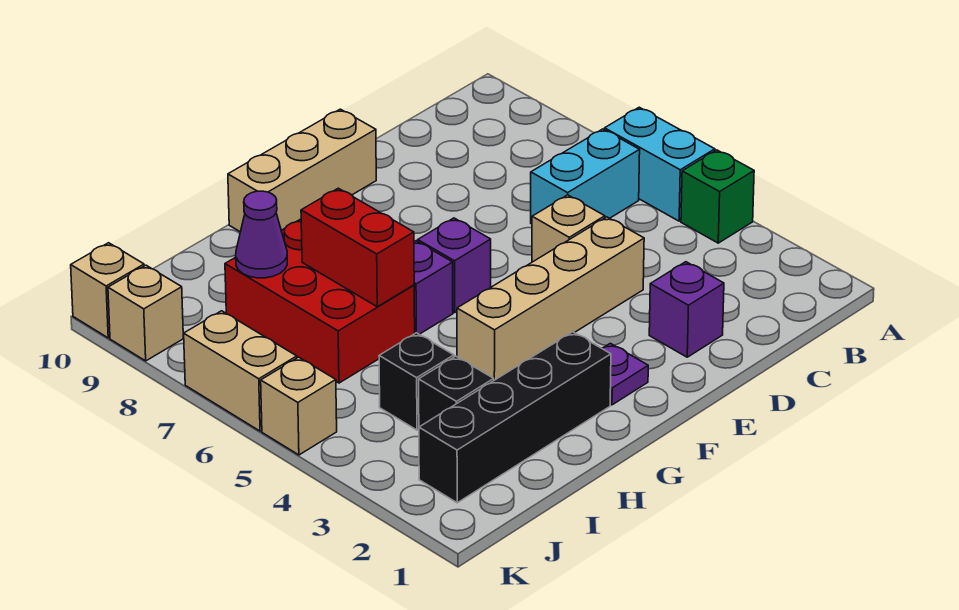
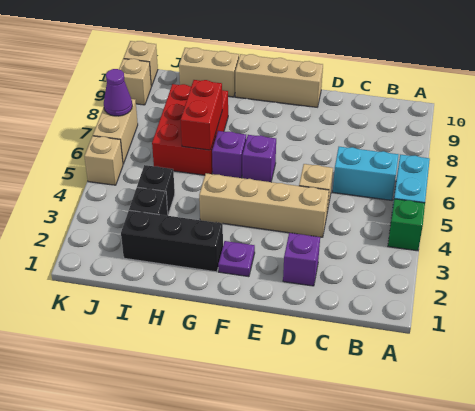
black 1x4 brick [419,332,611,503] -> black 1x3 brick [121,210,223,272]
none -> tan 1x2 brick [179,48,239,97]
purple 1x1 cone [236,191,287,278] -> purple 1x1 cone moved to [104,69,132,116]

